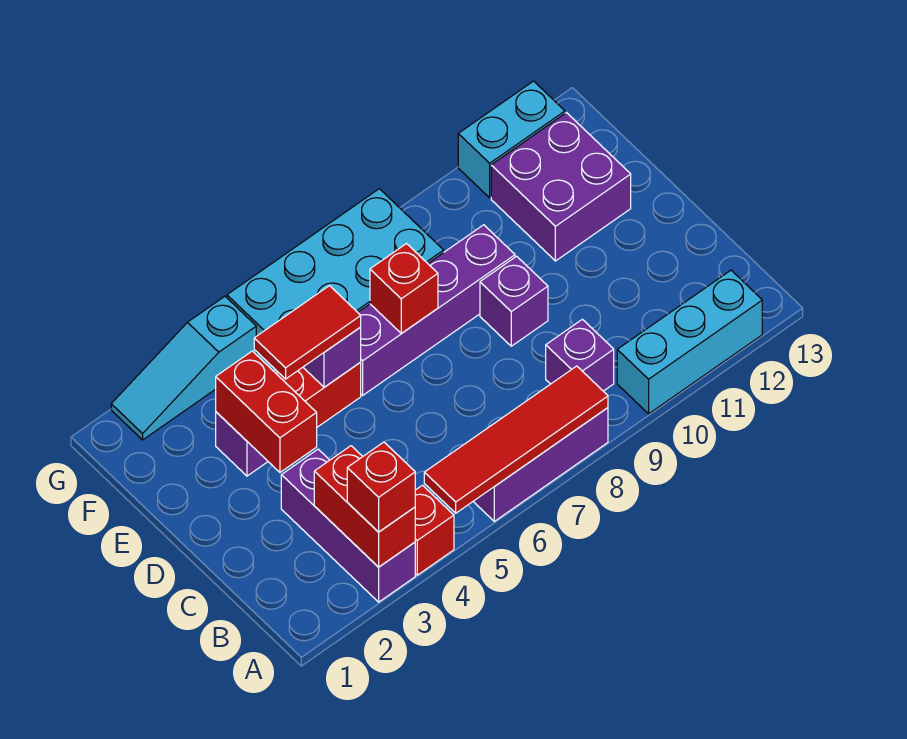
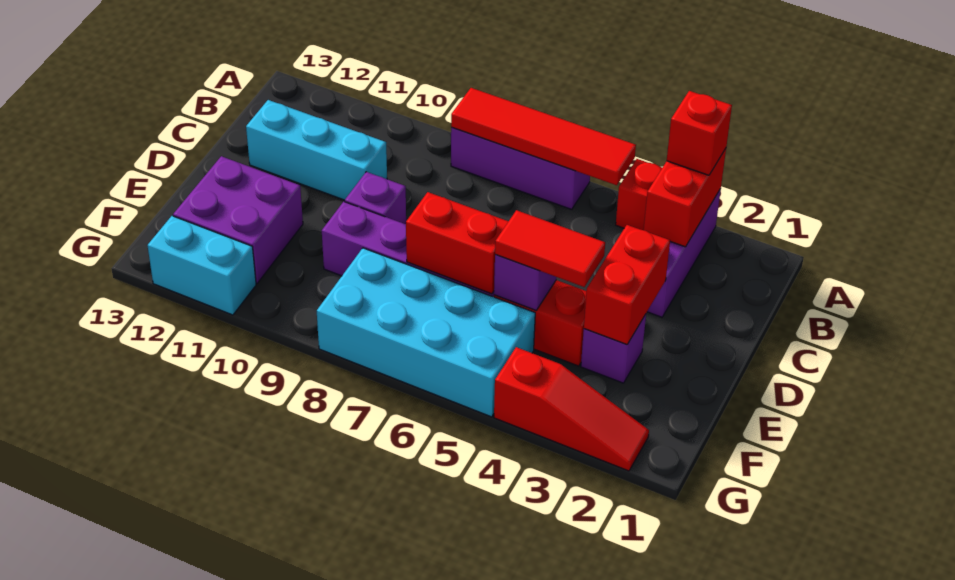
cyan 1x3 brick [617,270,762,414] -> cyan 1x3 brick moved to [246,100,387,200]
purple 1x1 brick [546,319,614,391] -> none
red 1x1 brick [370,244,438,333] -> red 1x2 brick [406,192,508,294]
cyan 1x3 slope [111,296,256,440] -> red 1x3 slope [494,347,649,471]

